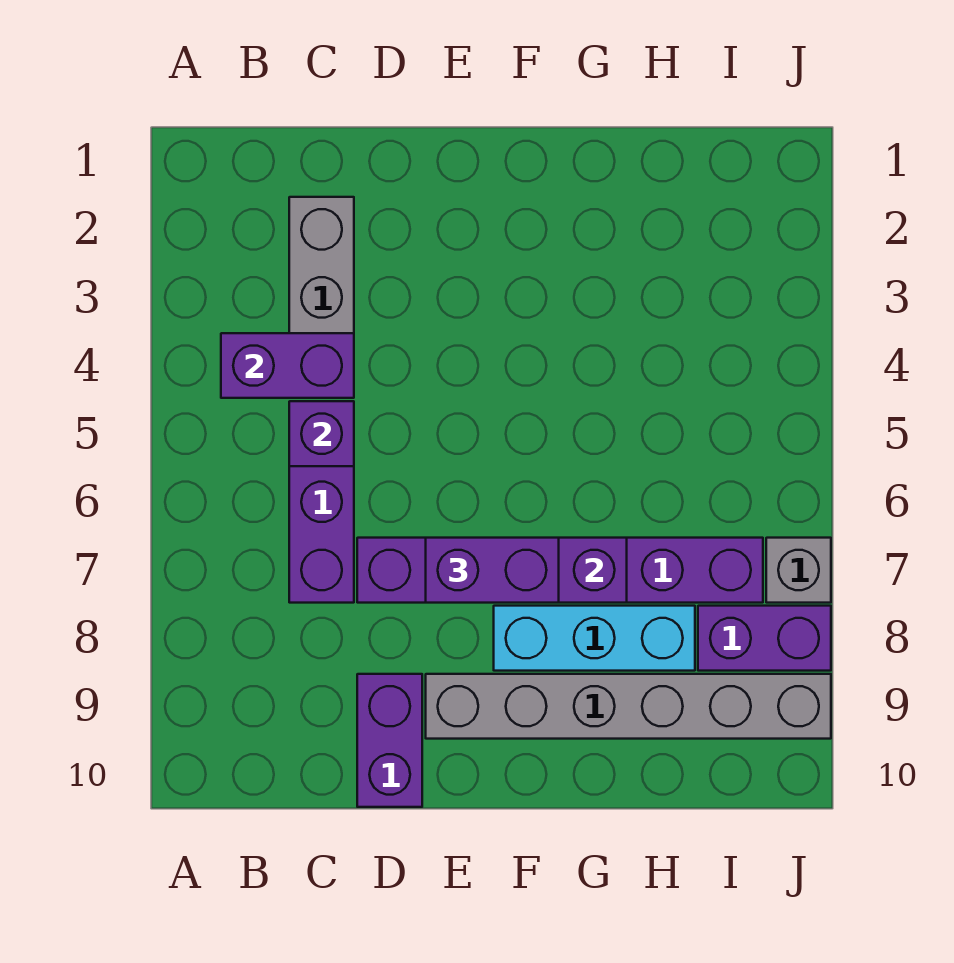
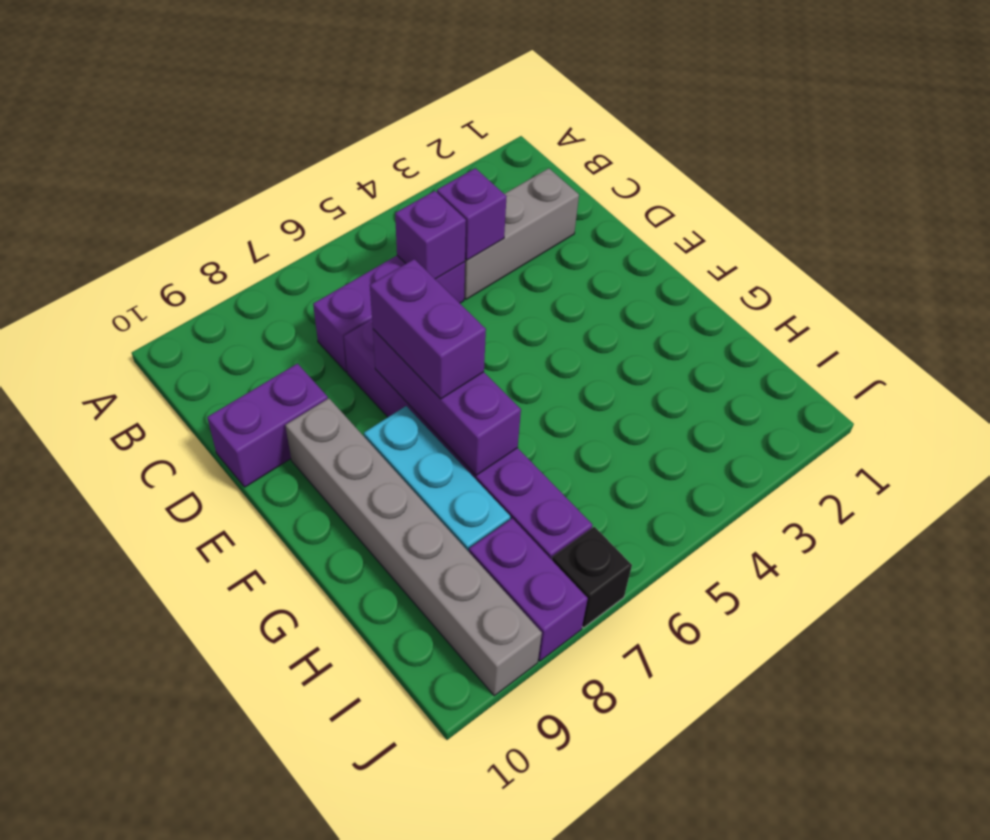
purple 1x2 brick [221,333,354,398] -> purple 1x1 brick [437,168,507,260]
grey 1x1 brick [766,538,831,603] -> black 1x1 brick [552,527,632,628]

